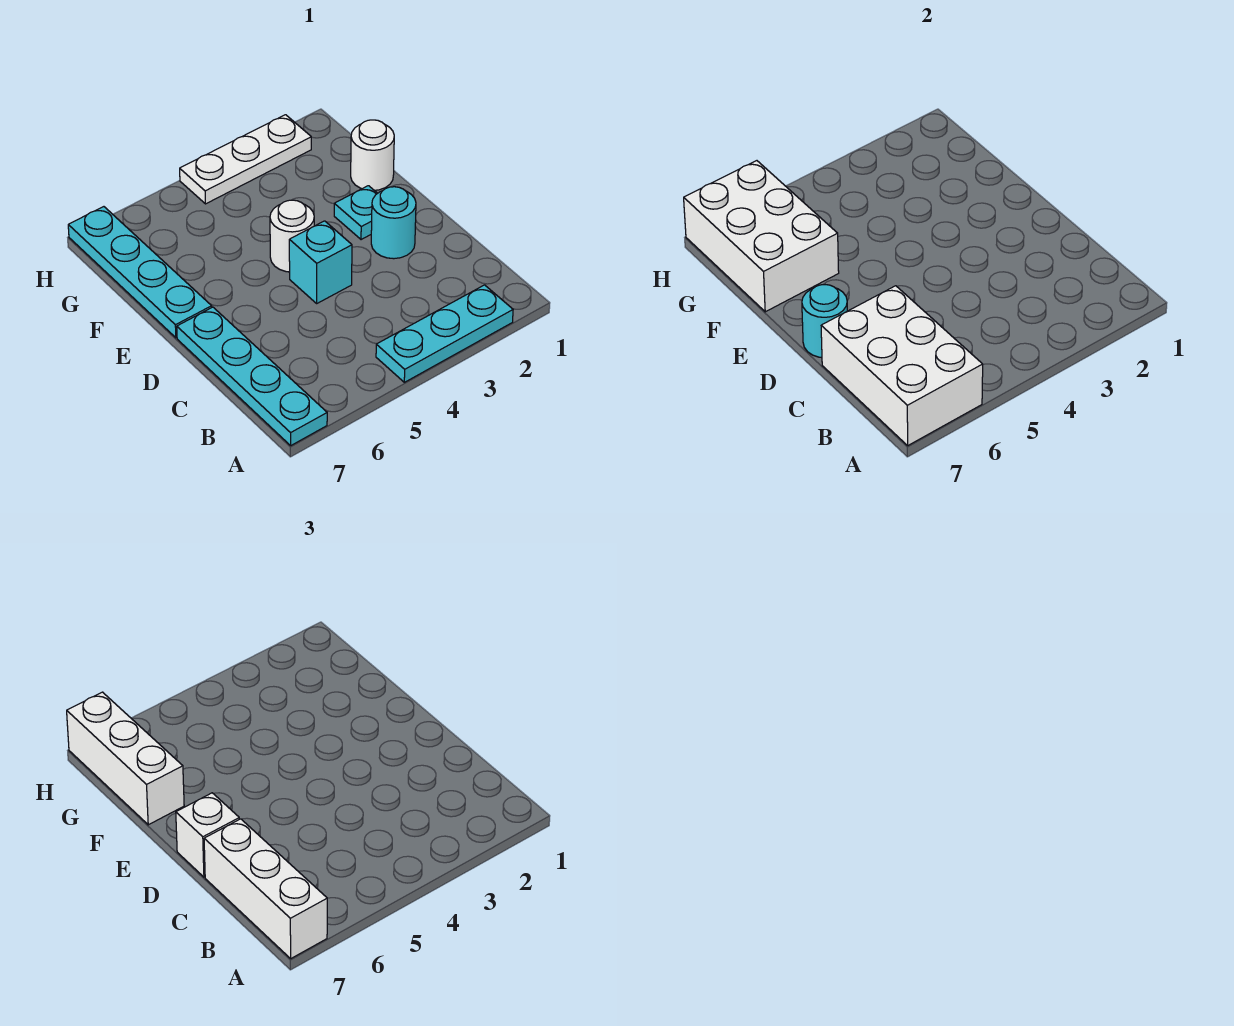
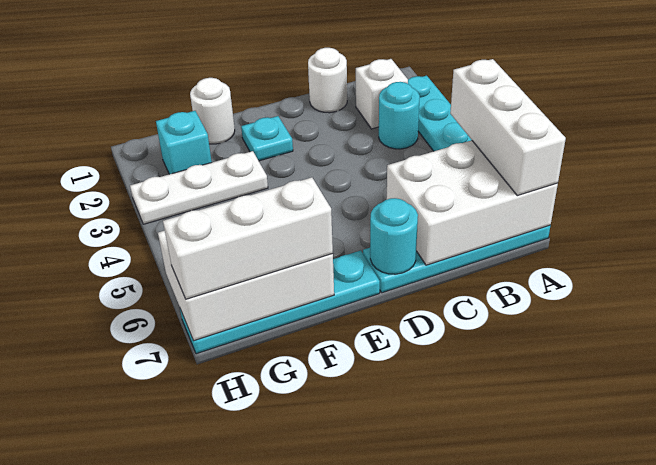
white 1x3 brick [204,819,327,958] -> white 1x3 brick turned to [450,59,566,196]
cyan 1x1 round brick [371,187,416,259] -> cyan 1x1 round brick moved to [379,82,420,149]
cyan 1x1 brick [289,221,352,303] -> cyan 1x1 brick moved to [156,111,212,174]
white 1x1 brick [176,793,239,877] -> white 1x1 brick moved to [356,59,408,129]
white 1x1 round brick [270,200,314,272] -> white 1x1 round brick moved to [308,48,347,113]
white 1x3 plate [180,115,311,204] -> white 1x3 plate turned to [130,151,268,224]

